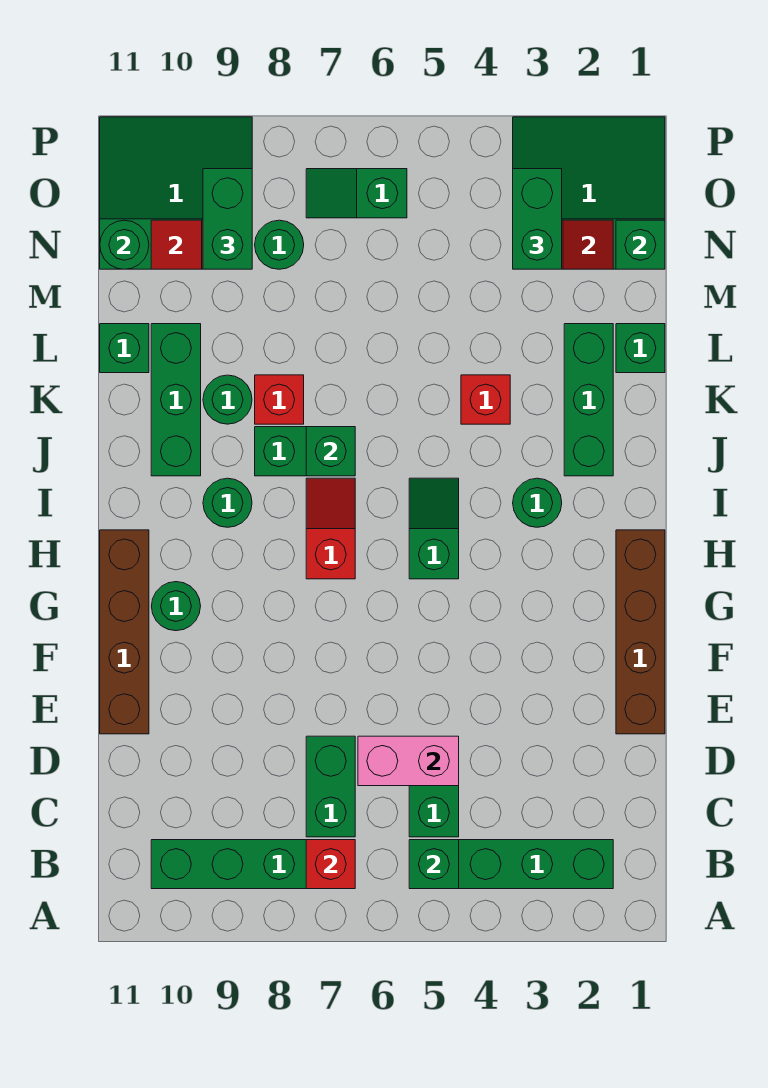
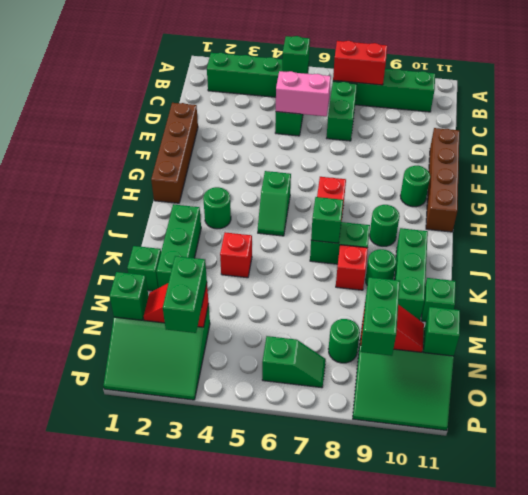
red 1x1 brick [306,840,355,889] -> red 1x2 brick [333,41,387,85]
green 1x1 round brick [100,220,149,269] -> green 1x1 brick [424,307,460,356]

